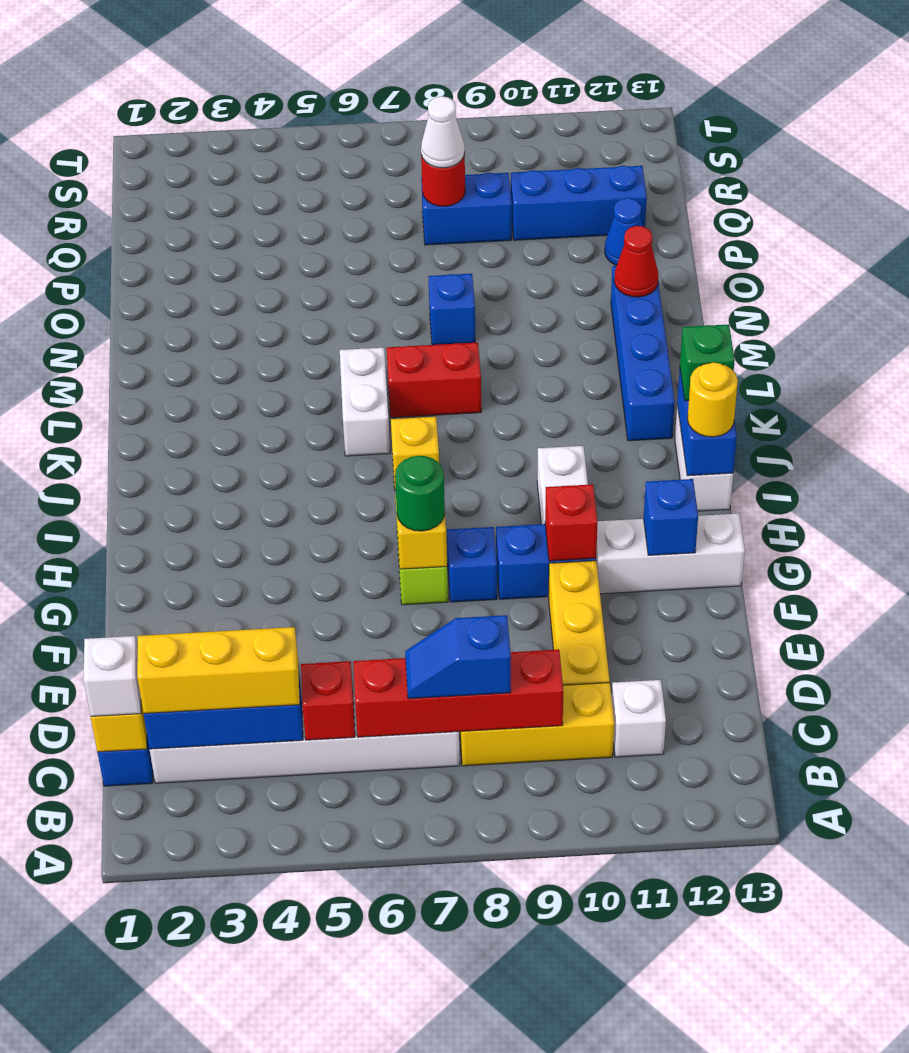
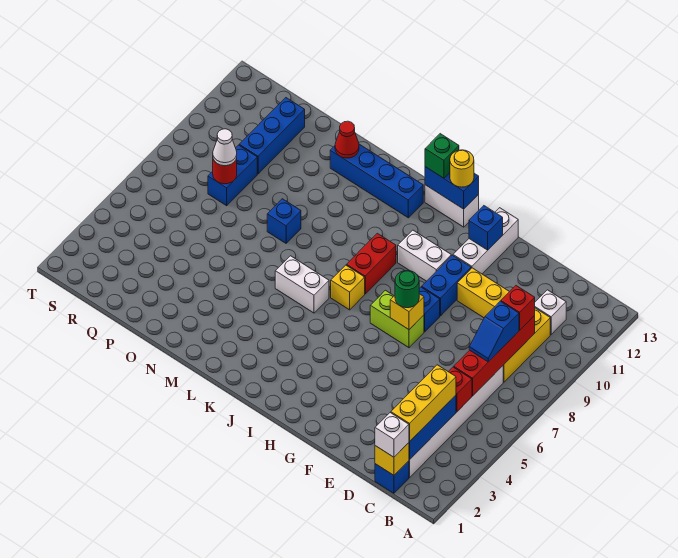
red 1x1 brick [545,484,598,561] -> red 1x1 brick moved to [501,286,535,330]
red 1x2 brick [387,343,481,417] -> red 1x2 brick moved to [347,233,396,294]
blue 1x1 cone [605,198,643,265] -> none

